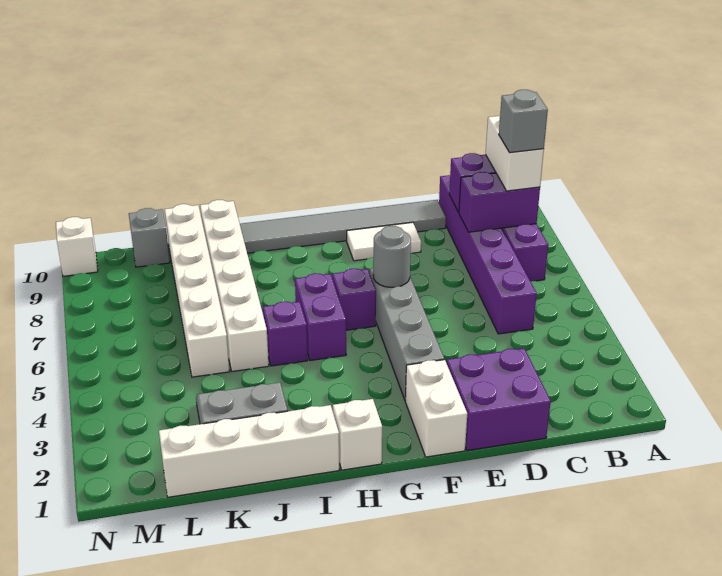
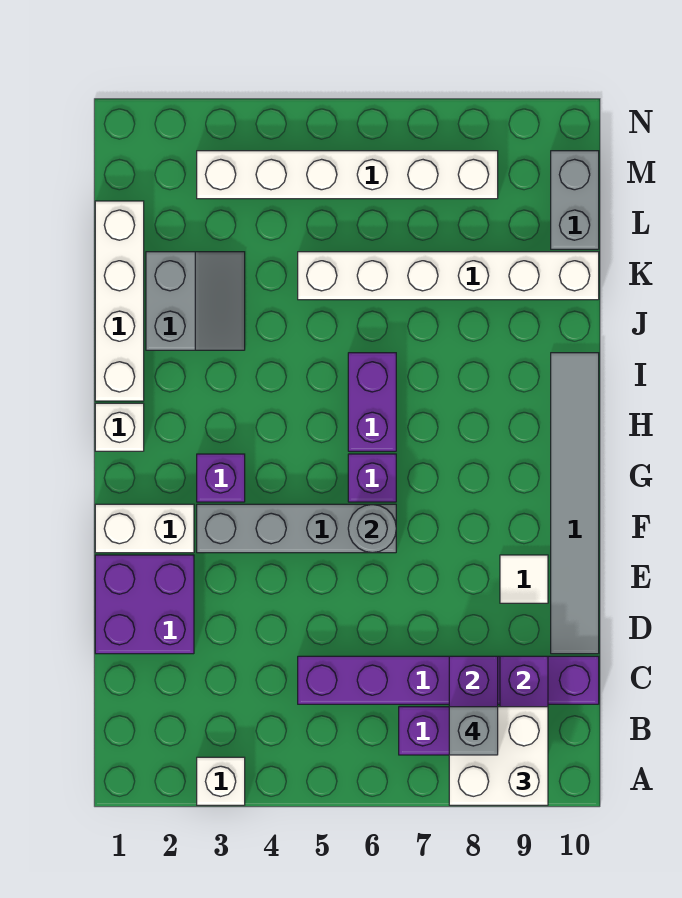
white 1x2 brick [486,115,544,191] -> white 2x2 brick [449,707,548,805]
white 1x2 tile [347,222,421,261] -> white 1x1 tile [500,555,548,603]
purple 1x2 brick [295,273,346,361] -> purple 1x2 brick turned to [348,353,396,451]
purple 1x1 brick [263,302,308,366] -> purple 1x1 brick moved to [197,454,245,502]
white 1x6 brick [200,200,269,371] -> white 1x6 brick moved to [197,151,498,199]
grey 1x1 brick [129,208,170,267] -> grey 1x2 brick [551,151,599,249]
white 1x1 brick [56,217,98,276] -> white 1x1 brick moved to [197,757,245,805]

